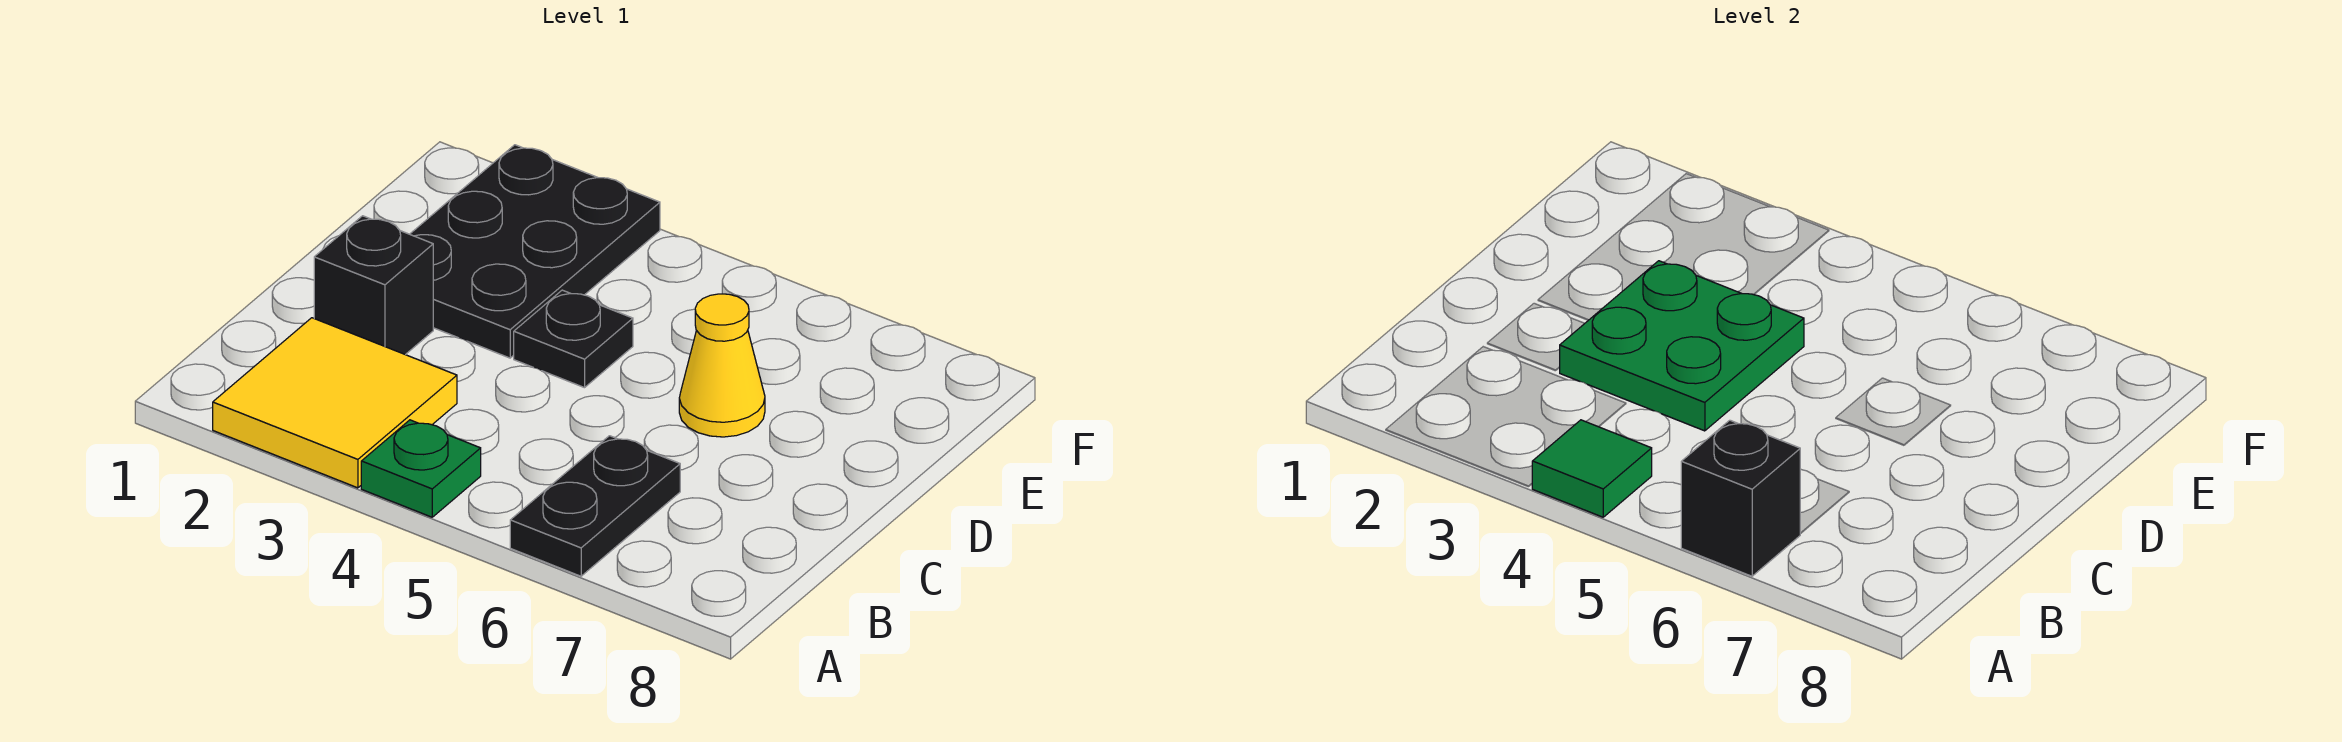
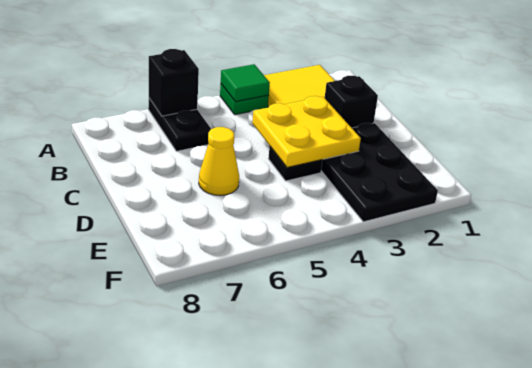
green 2x2 plate [1560,261,1804,431] -> yellow 2x2 plate [252,96,361,167]

